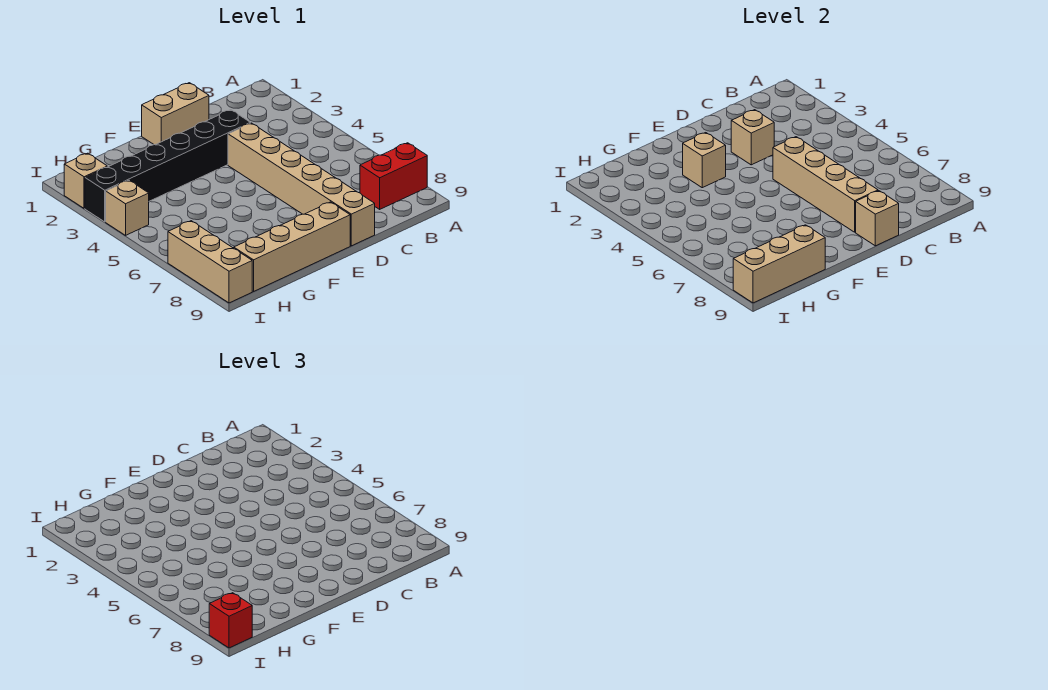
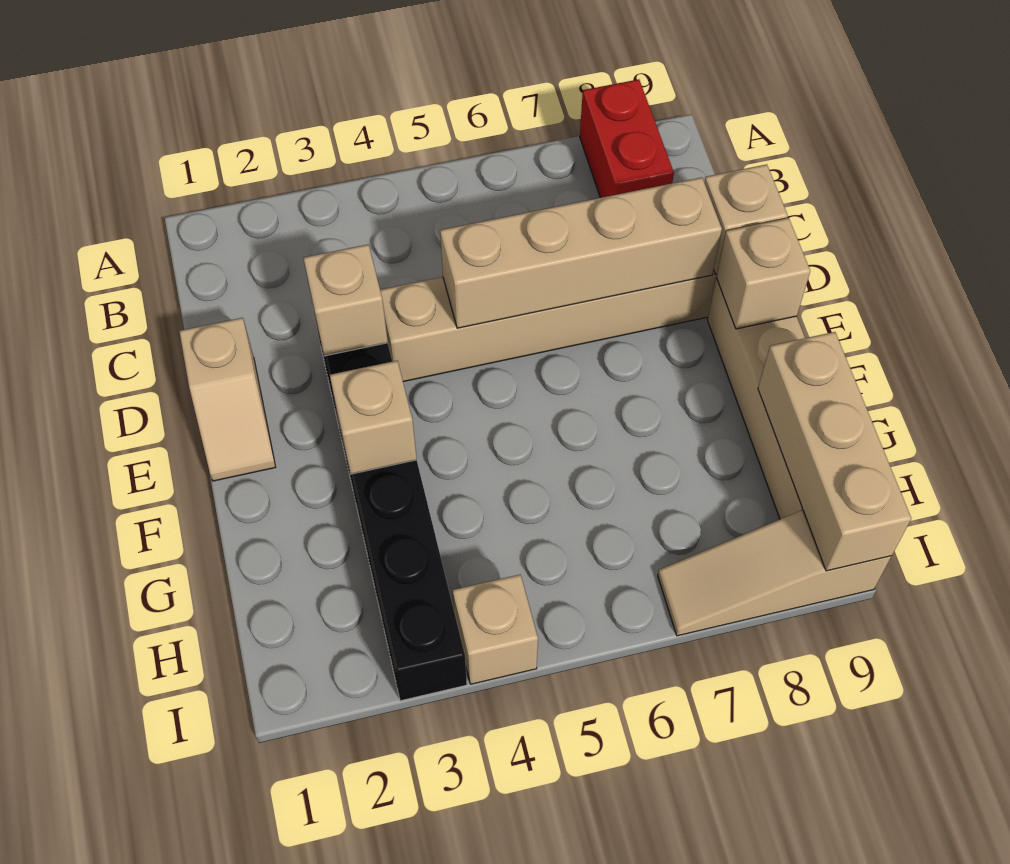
tan 1x2 brick [142,83,209,145] -> tan 1x2 slope [179,318,275,481]
tan 1x1 brick [64,153,107,208] -> tan 1x1 brick moved to [716,218,810,329]
tan 1x3 brick [168,221,252,303] -> tan 1x3 slope [658,510,891,636]
red 1x1 brick [209,593,252,648] -> none

